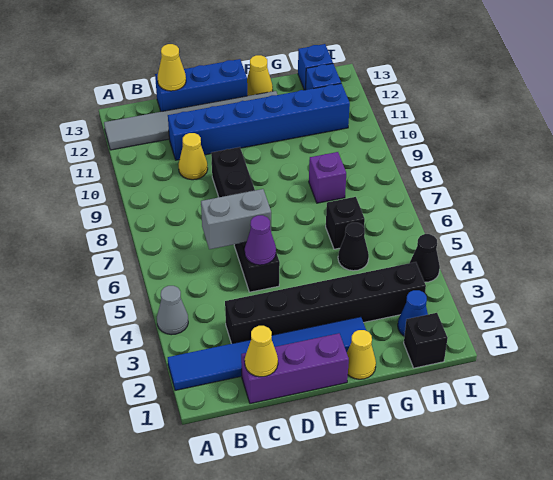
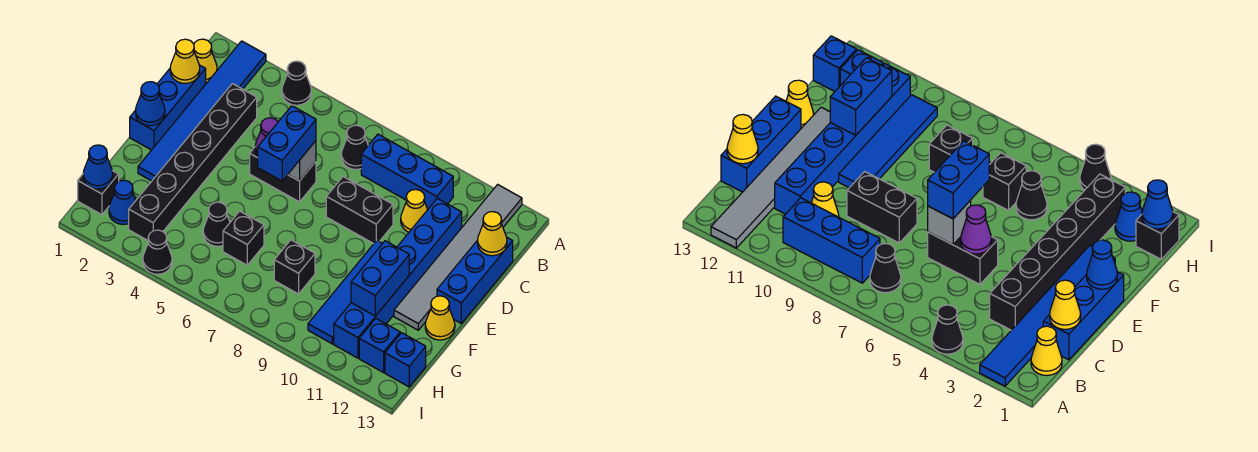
grey 1x1 cone [157,286,188,335] -> black 1x1 cone [282,61,311,105]
none -> black 1x1 cone [341,125,368,169]
none -> blue 1x3 brick [361,134,453,209]
purple 1x3 brick [241,333,349,404] -> blue 1x3 brick [130,65,206,150]
grey 1x2 brick [201,189,271,249] -> grey 1x1 brick [288,141,316,181]
none -> blue 1x2 brick [258,106,316,181]
none -> blue 1x1 cone [136,82,165,126]
none -> blue 1x4 tile [308,240,383,344]
yellow 1x1 cone [347,330,376,379] -> yellow 1x1 cone moved to [194,39,217,83]
none -> blue 1x2 brick [351,241,409,316]
purple 1x1 brick [309,152,346,203] -> black 1x1 brick [274,240,315,294]
none -> blue 1x1 cone [83,145,113,189]

